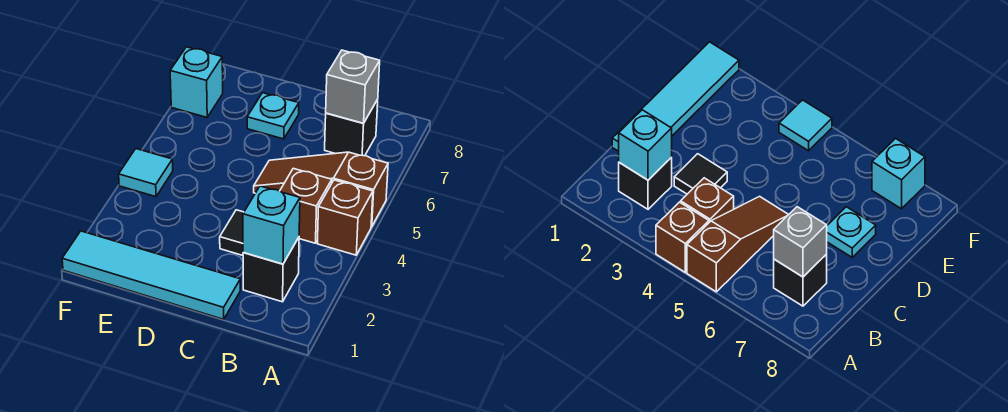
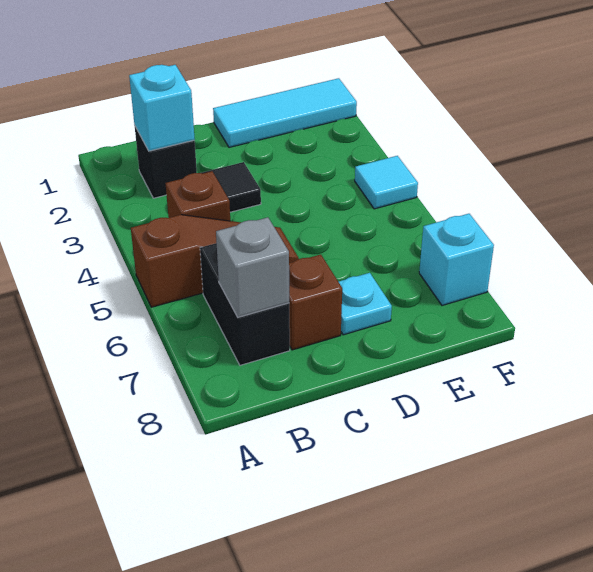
brown 1x1 brick [317,180,373,255] -> brown 1x1 brick moved to [289,255,342,350]
black 1x1 brick [325,100,378,156] -> black 1x2 brick [200,243,290,365]
cyan 1x4 tile [62,231,240,319] -> cyan 1x3 tile [213,78,357,147]

